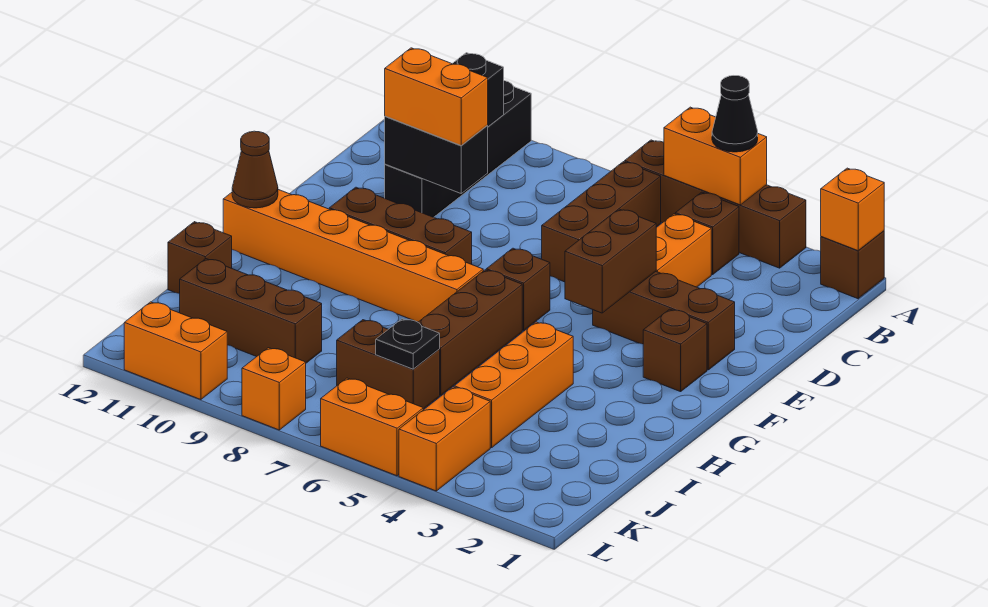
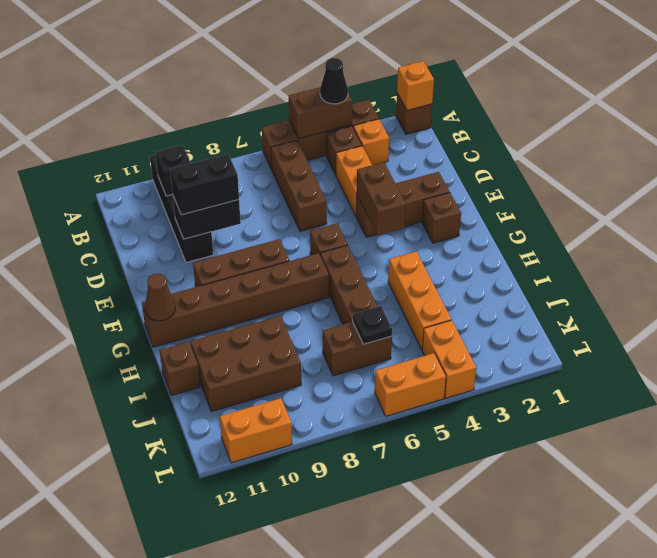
orange 1x2 brick [664,107,767,205] -> brown 1x2 brick [289,87,352,139]
orange 1x2 brick [385,48,488,146] -> black 1x2 brick [170,154,239,215]
orange 1x6 brick [223,190,483,322] -> brown 1x6 brick [142,253,329,347]
brown 1x3 brick [180,259,322,363] -> brown 2x3 brick [191,316,301,411]
orange 1x1 brick [242,348,306,430] -> orange 1x1 brick moved to [353,119,389,165]

